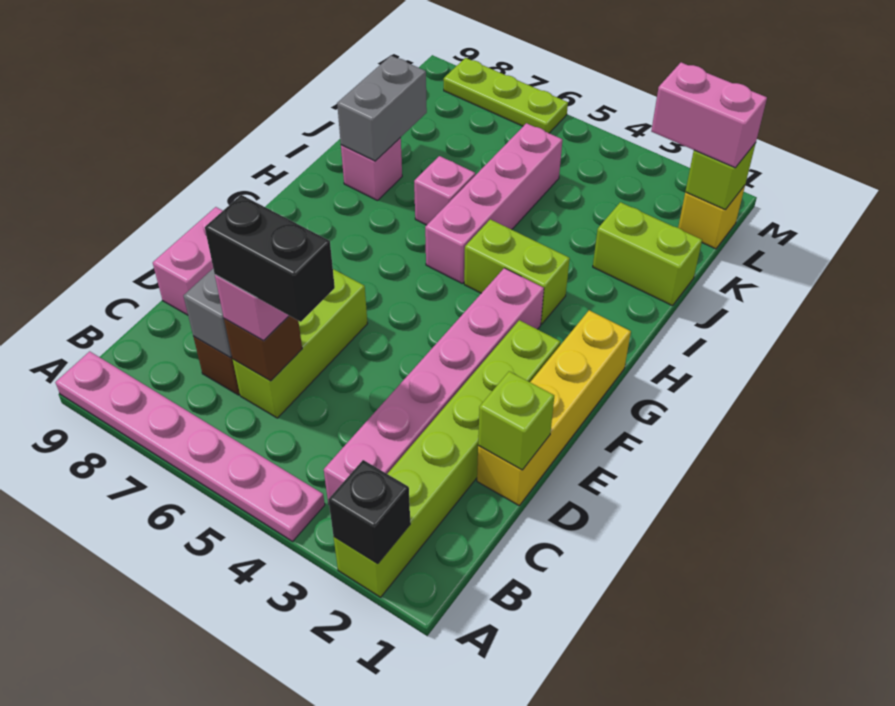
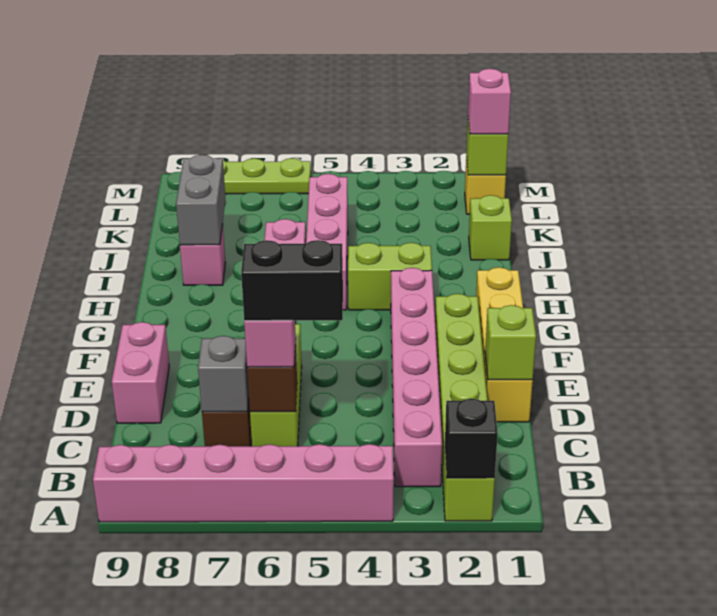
pink 1x6 plate [55,351,325,541] -> pink 1x6 brick [93,444,394,522]
lime 1x2 brick [593,202,702,306] -> lime 1x1 brick [469,195,512,260]
pink 1x2 brick [651,63,767,168] -> pink 1x1 brick [468,69,511,134]

